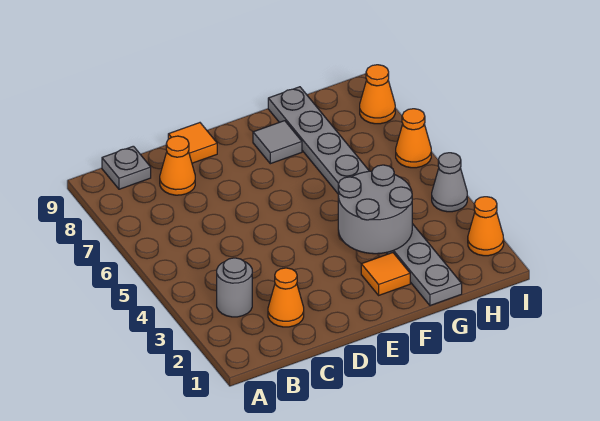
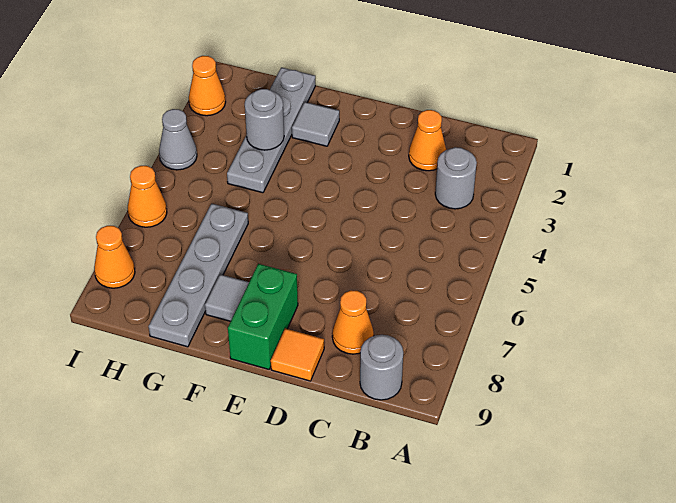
grey 1x1 plate [102,146,151,189] -> grey 1x1 round brick [360,335,403,400]
none -> green 1x2 brick [228,264,298,369]
orange 1x1 tile [361,253,410,295] -> grey 1x1 tile [292,102,339,146]
grey 2x2 round brick [338,165,412,254] -> grey 1x1 round brick [245,89,284,150]

